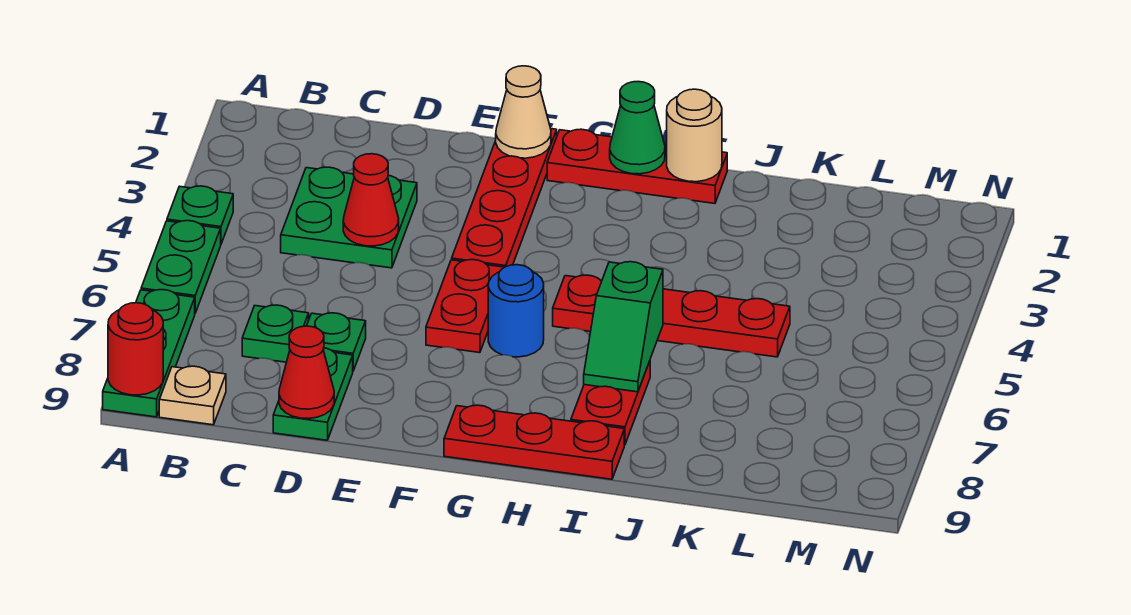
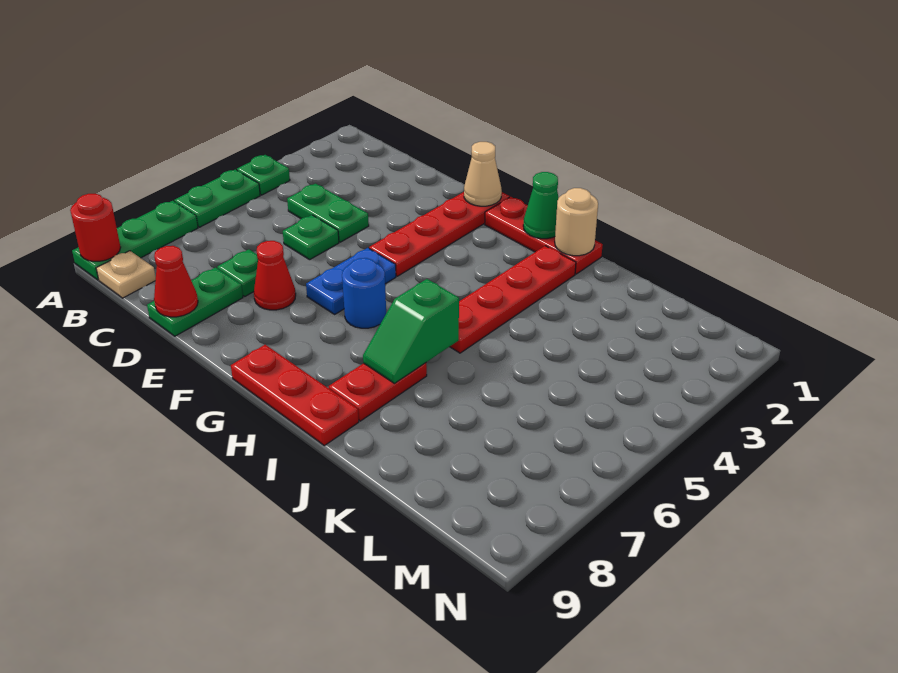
green 2x2 plate [281,167,417,268] -> green 1x2 plate [287,184,369,242]
green 1x1 plate [242,305,309,362] -> green 1x1 plate moved to [283,215,339,260]
red 1x1 cone [343,154,399,246] -> red 1x1 cone moved to [254,241,296,310]
red 1x2 plate [426,260,504,353] -> blue 1x2 plate [306,248,396,314]
red 1x4 plate [553,275,790,357] -> red 1x4 plate turned to [450,246,576,353]

